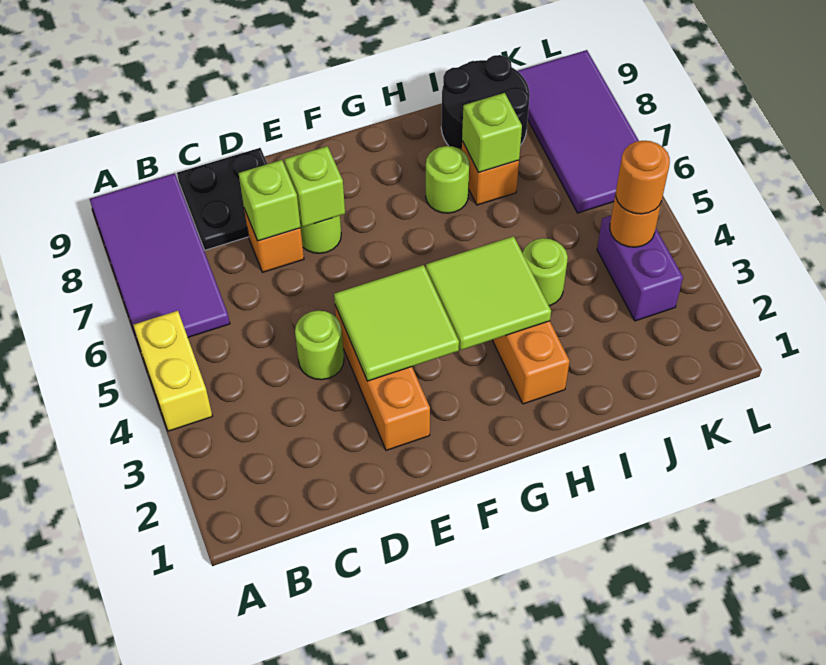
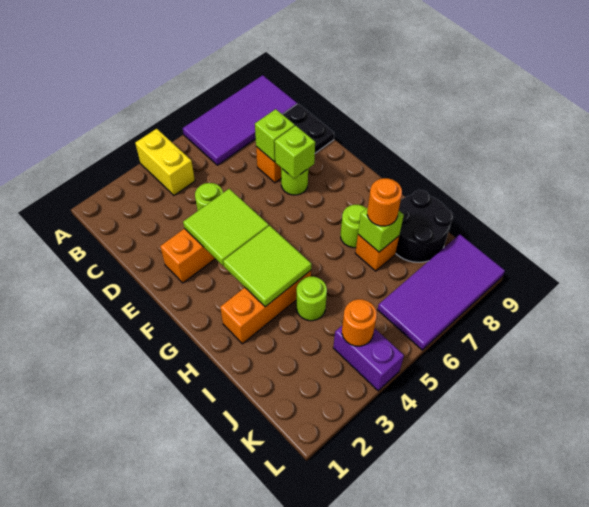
yellow 1x2 brick [133,311,212,431] -> yellow 1x2 brick turned to [135,129,195,195]
purple 1x2 brick [597,215,683,321] -> purple 1x2 brick turned to [333,326,404,391]
orange 1x1 round brick [616,141,670,214] -> orange 1x1 round brick moved to [367,178,402,226]

